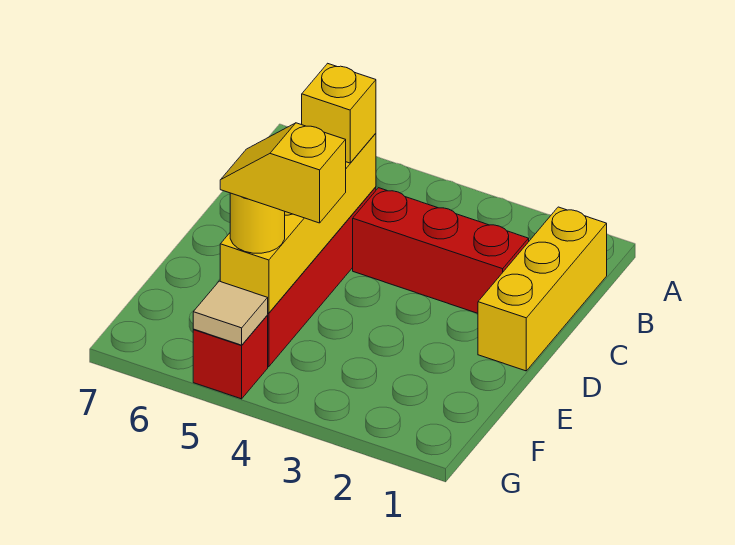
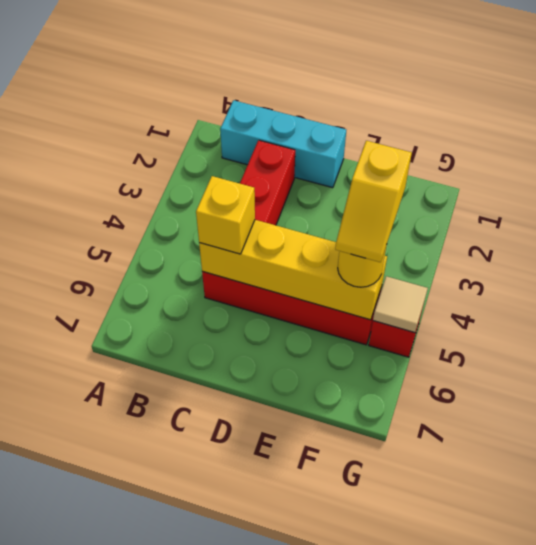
yellow 1x3 brick [478,207,607,371] -> cyan 1x3 brick [220,100,346,188]

